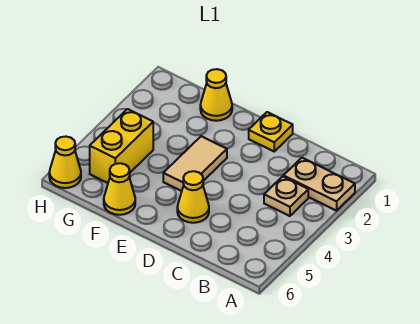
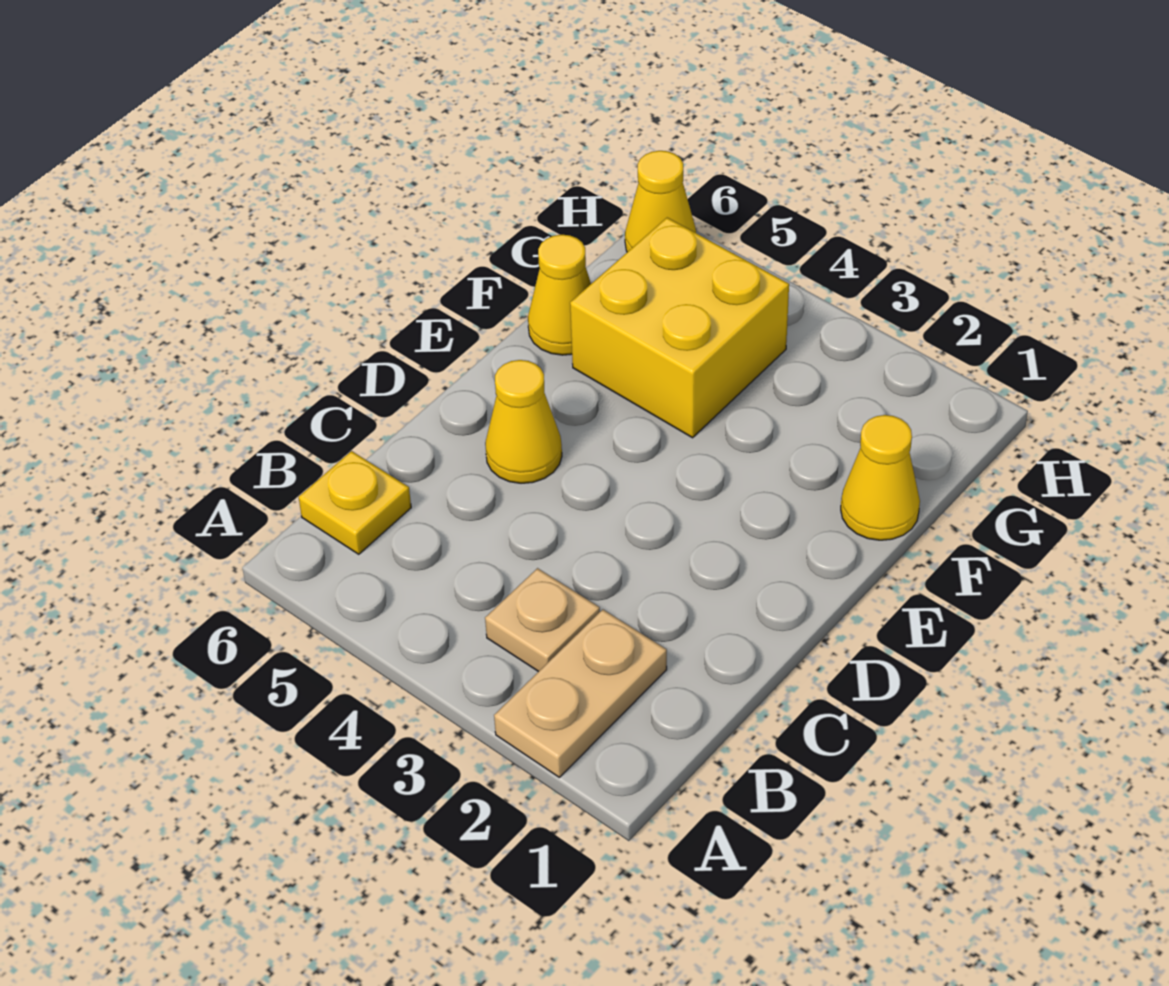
yellow 1x1 plate [249,112,293,151] -> yellow 1x1 plate moved to [299,451,411,554]
tan 1x2 tile [163,136,227,191] -> none
yellow 1x2 brick [90,109,153,183] -> yellow 2x2 brick [570,218,789,438]

